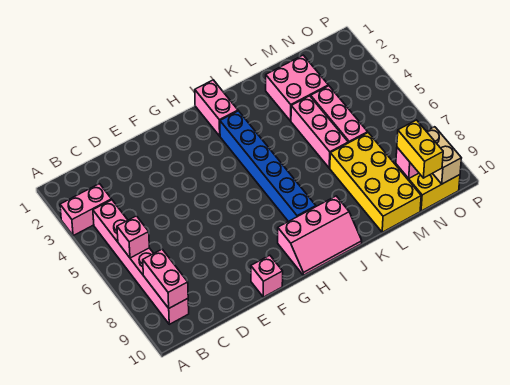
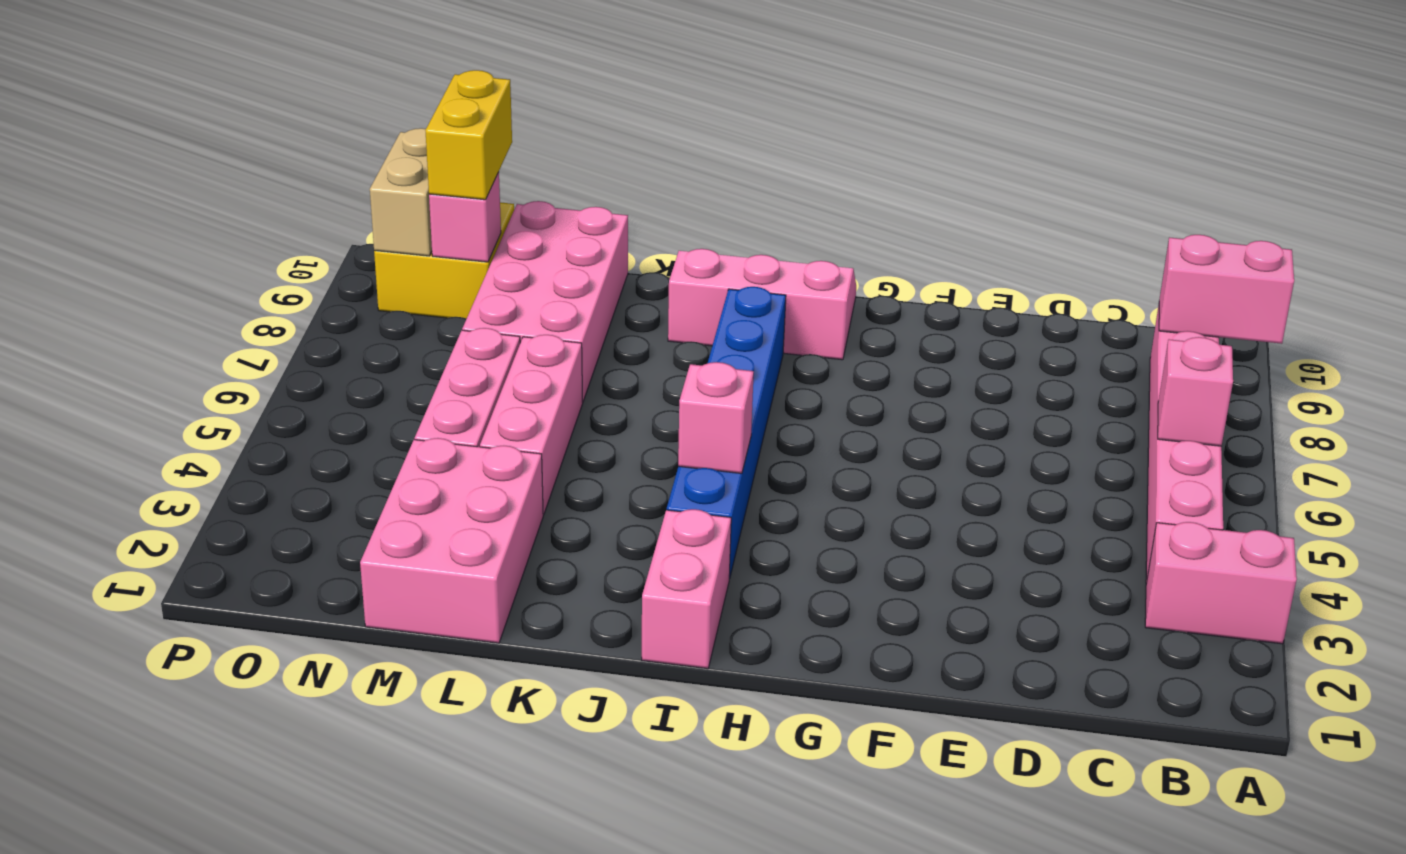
pink 1x2 brick [143,249,188,308] -> pink 1x2 brick turned to [1159,235,1294,344]
pink 1x1 brick [251,255,283,297] -> pink 1x1 brick moved to [678,362,754,473]
pink 2x2 brick [266,55,328,121] -> pink 2x3 brick [360,438,543,643]
yellow 2x4 brick [330,133,421,232] -> pink 2x4 brick [462,201,628,402]

